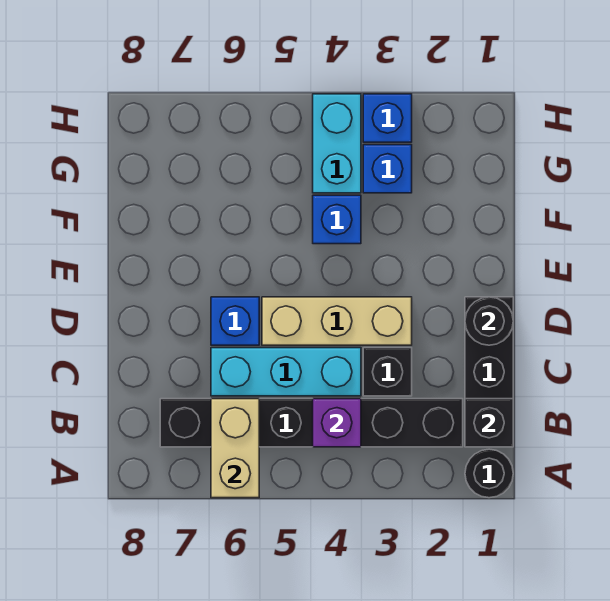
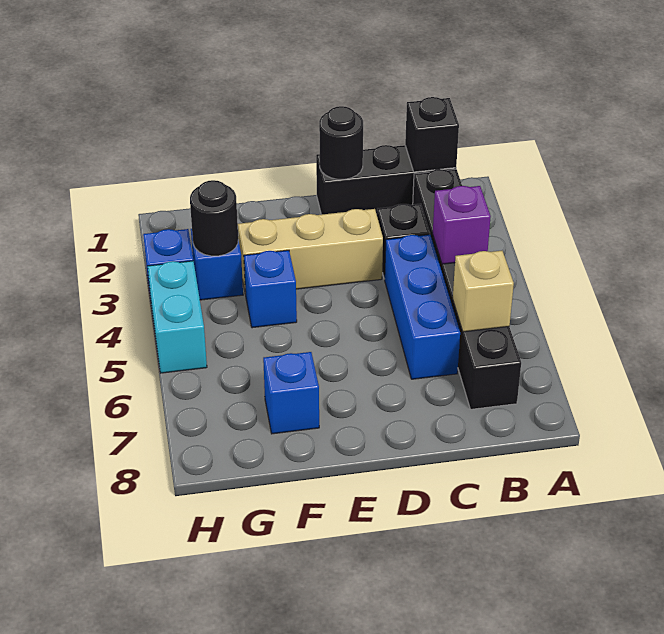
black 1x1 round brick [465,449,513,498] -> black 1x1 round brick moved to [190,180,238,256]
tan 1x2 brick [211,399,259,498] -> tan 1x1 brick [453,251,514,332]
cyan 1x3 brick [211,348,361,396] -> blue 1x3 brick [385,235,460,379]
tan 1x3 brick [262,297,412,345] -> tan 1x3 brick turned to [238,209,383,295]
blue 1x1 brick [211,297,259,345] -> blue 1x1 brick moved to [263,352,319,434]
cyan 1x2 brick [313,94,361,193] -> cyan 1x2 brick turned to [148,261,207,373]

